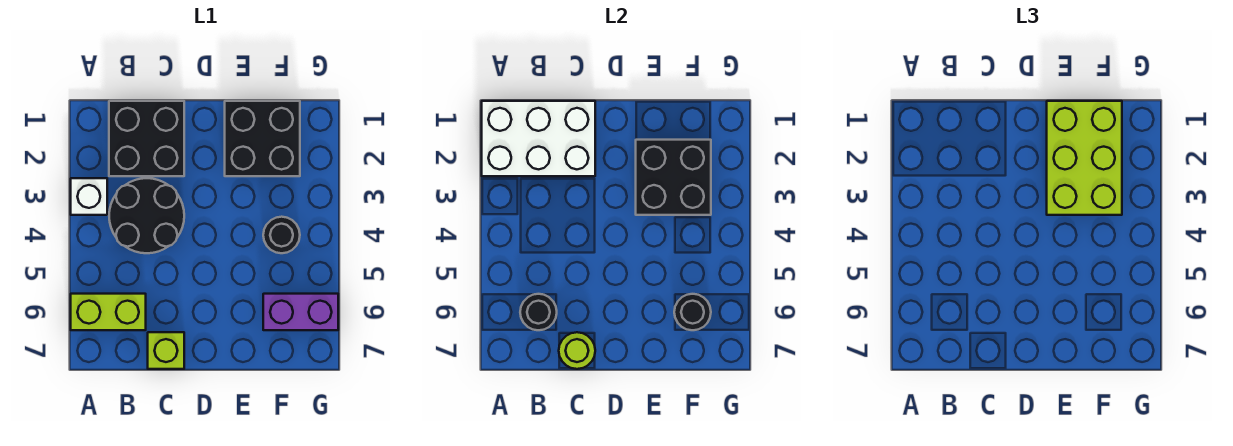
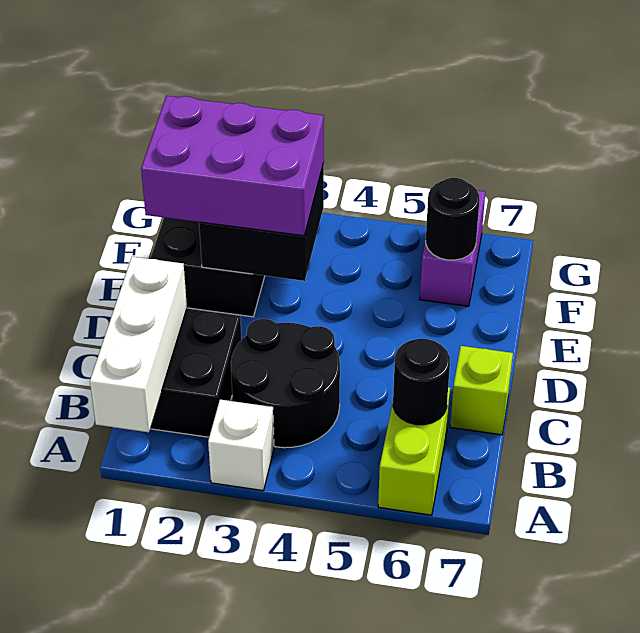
white 2x3 brick [482,101,595,176] -> white 1x3 brick [90,257,187,432]
lime 1x1 round brick [559,332,595,369] -> none
lime 2x3 brick [1047,101,1122,215] -> purple 2x3 brick [141,96,324,236]
black 1x1 round brick [263,217,300,253] -> none

